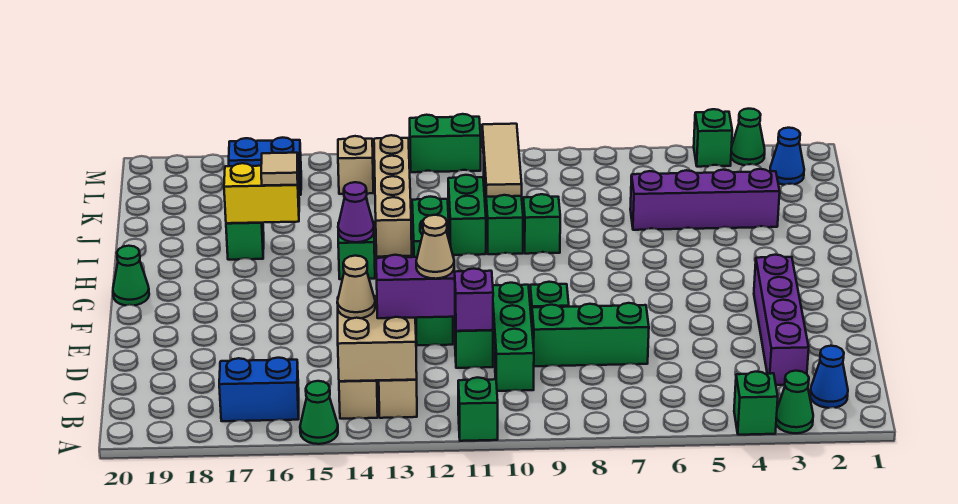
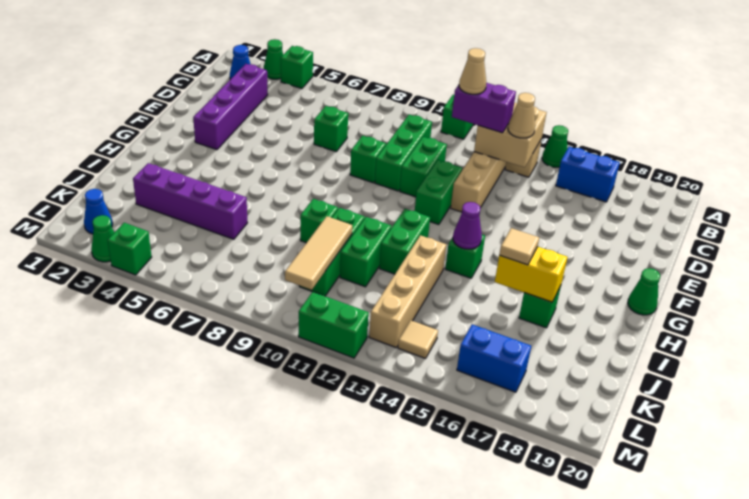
green 1x3 brick [532,303,649,366] -> green 1x1 brick [314,106,348,151]
purple 1x1 brick [455,269,493,331] -> none
tan 1x1 brick [338,136,373,194] -> tan 1x1 tile [398,321,438,359]

